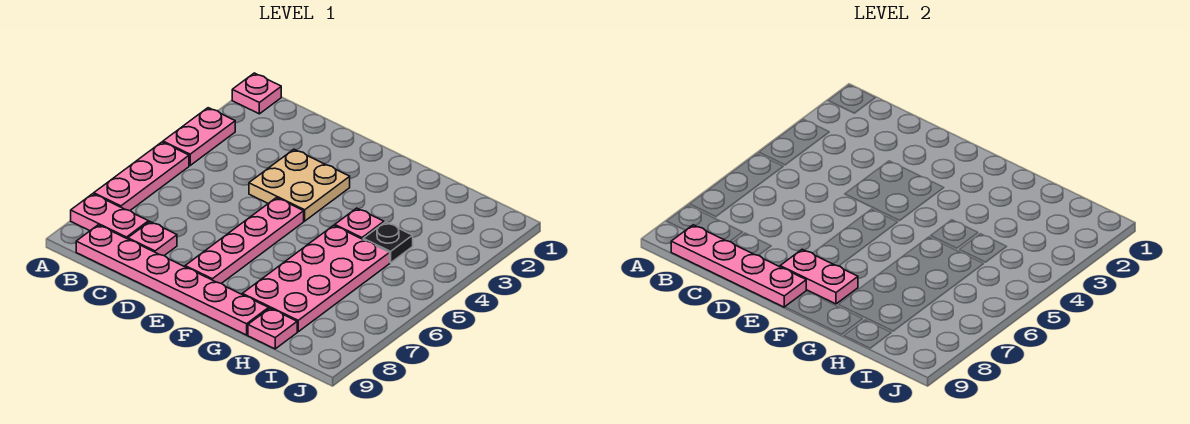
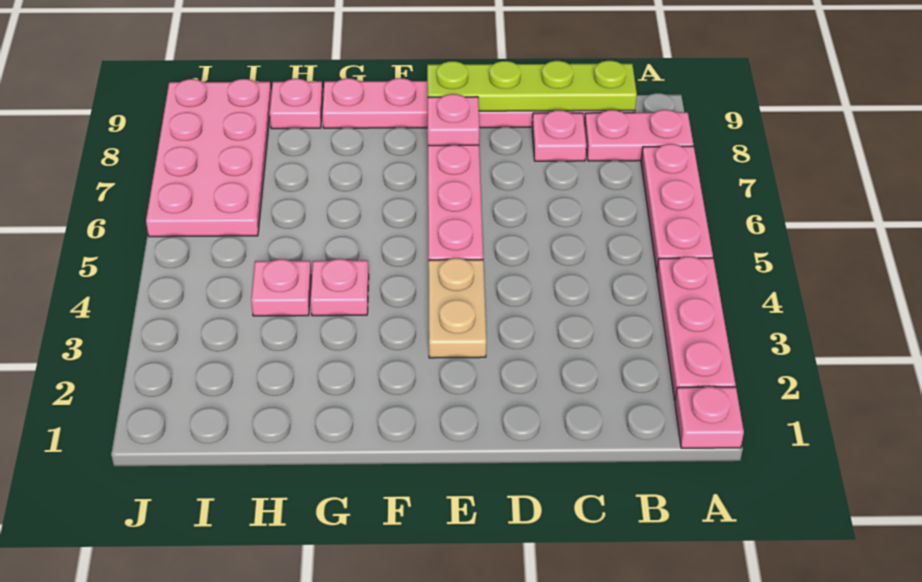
pink 1x2 plate [163,108,235,165] -> pink 1x3 plate [657,257,736,400]
pink 1x4 plate [671,225,806,307] -> lime 1x4 plate [427,61,637,111]
tan 2x2 plate [249,149,350,221] -> tan 1x2 plate [428,258,486,358]
pink 1x2 plate [780,249,858,304] -> pink 1x1 plate [428,94,479,146]
pink 2x4 plate [242,225,390,332] -> pink 2x4 plate moved to [146,79,271,237]
black 1x1 plate [363,222,413,263] -> pink 1x1 plate [251,259,311,316]

